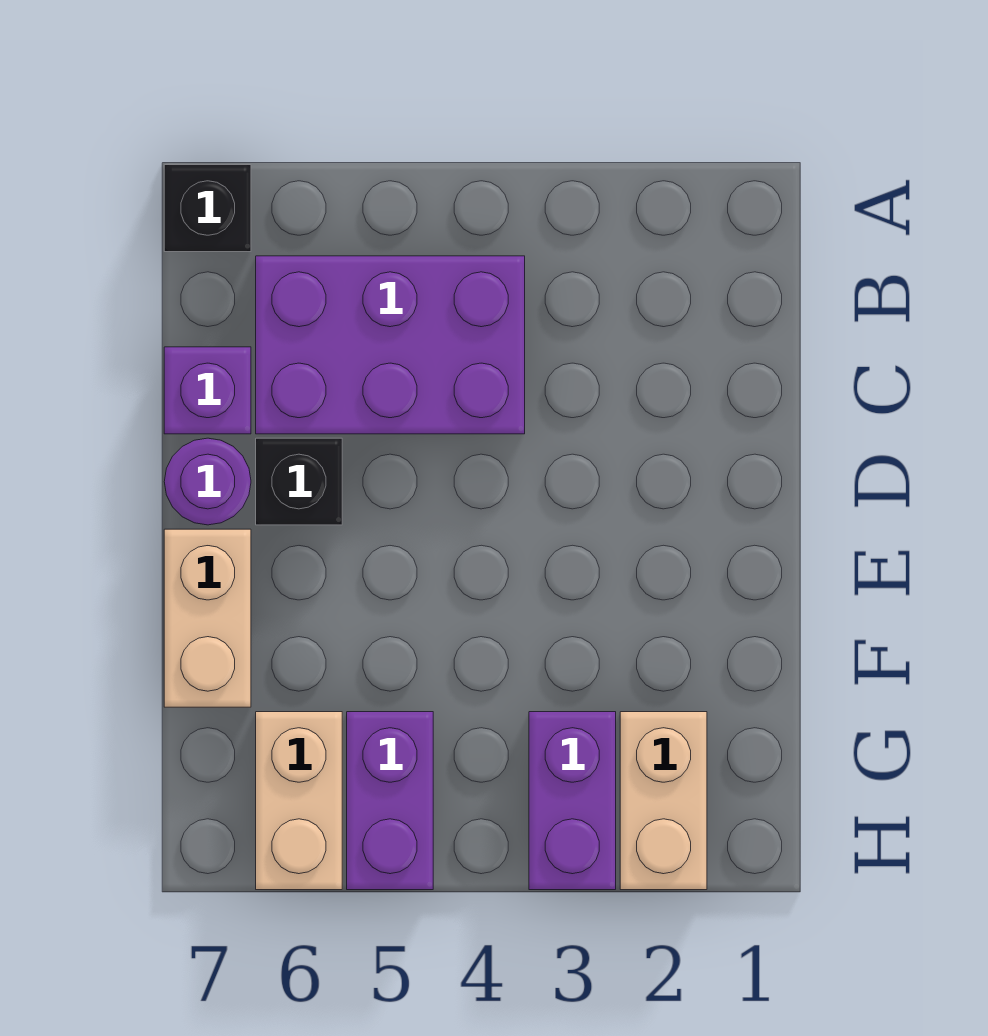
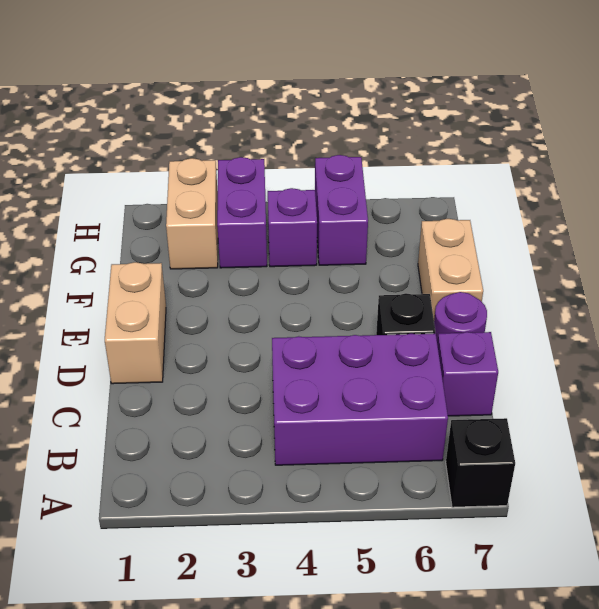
none -> purple 1x1 brick [268,188,317,267]
tan 1x2 brick [256,712,342,890] -> tan 1x2 brick moved to [105,262,166,384]

